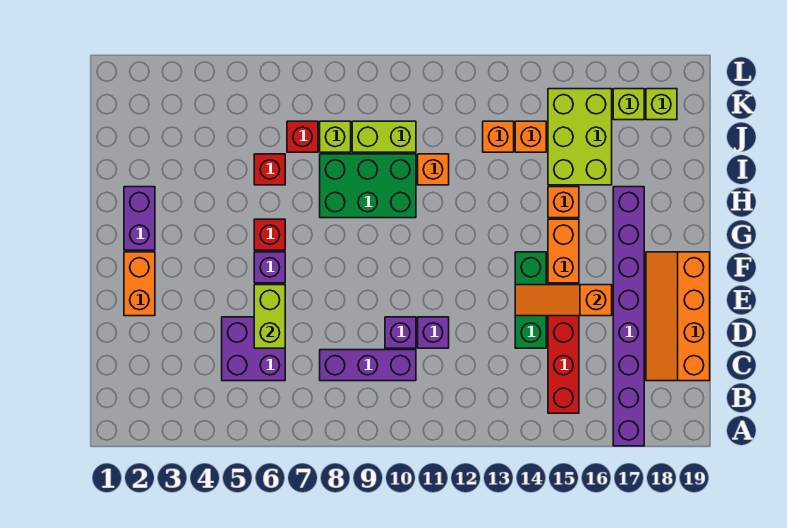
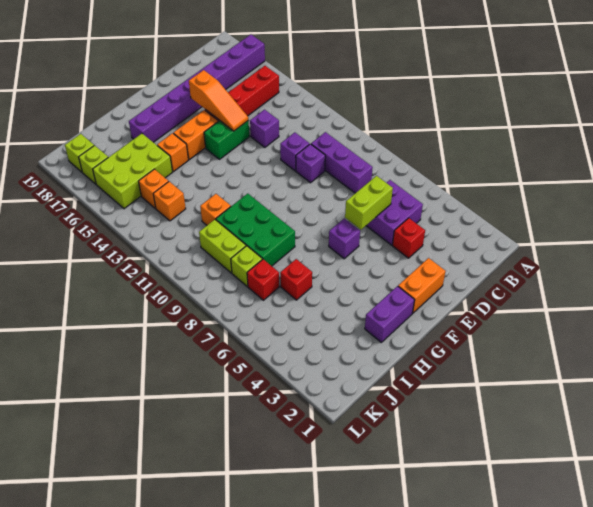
orange 2x4 slope [646,252,710,381] -> none
none -> purple 1x1 brick [250,110,279,147]
green 1x3 brick [515,252,546,348] -> green 1x2 brick [204,120,249,159]
red 1x1 brick [254,219,285,250] -> red 1x1 brick moved to [392,218,425,258]

